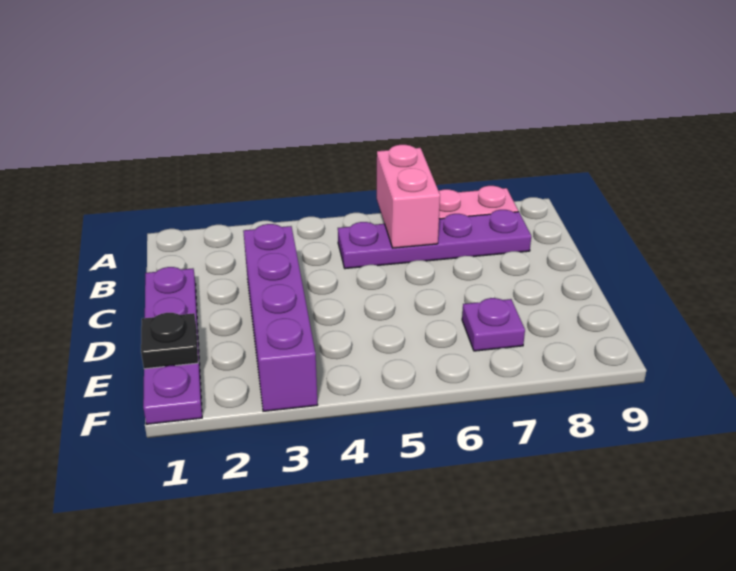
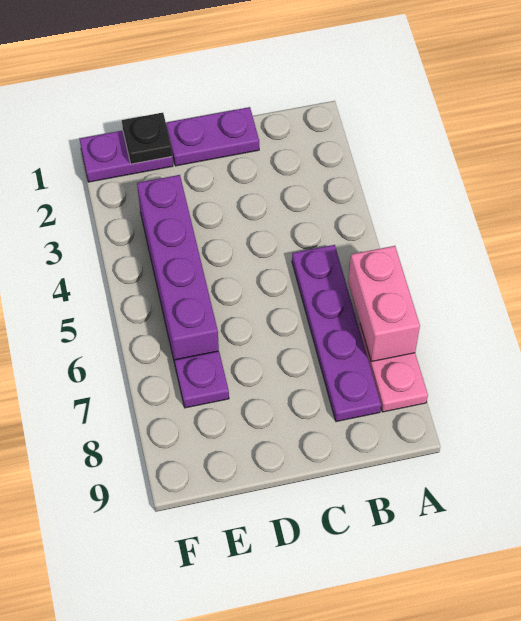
pink 1x2 brick [377,145,440,248] -> pink 1x2 brick turned to [348,246,420,362]
purple 1x4 brick [243,224,318,411] -> purple 1x4 brick turned to [137,175,219,363]

